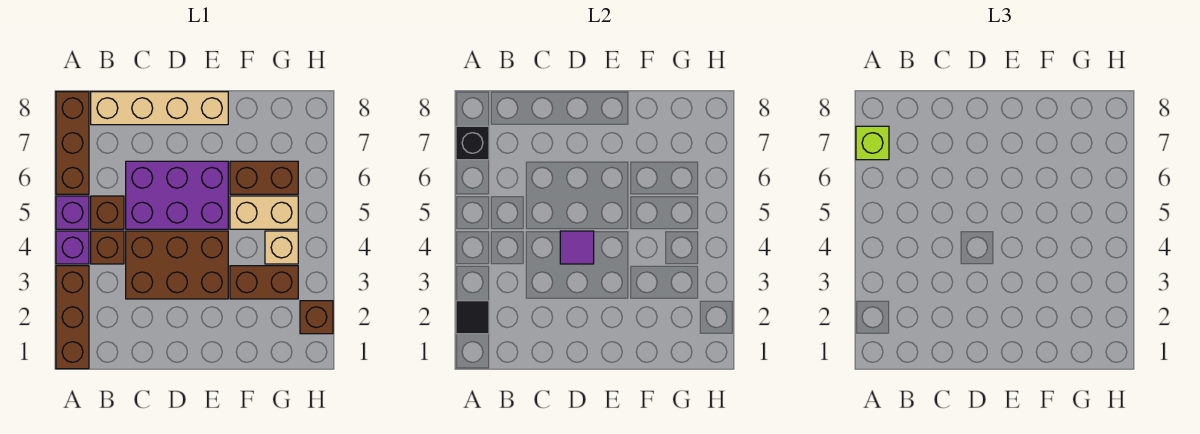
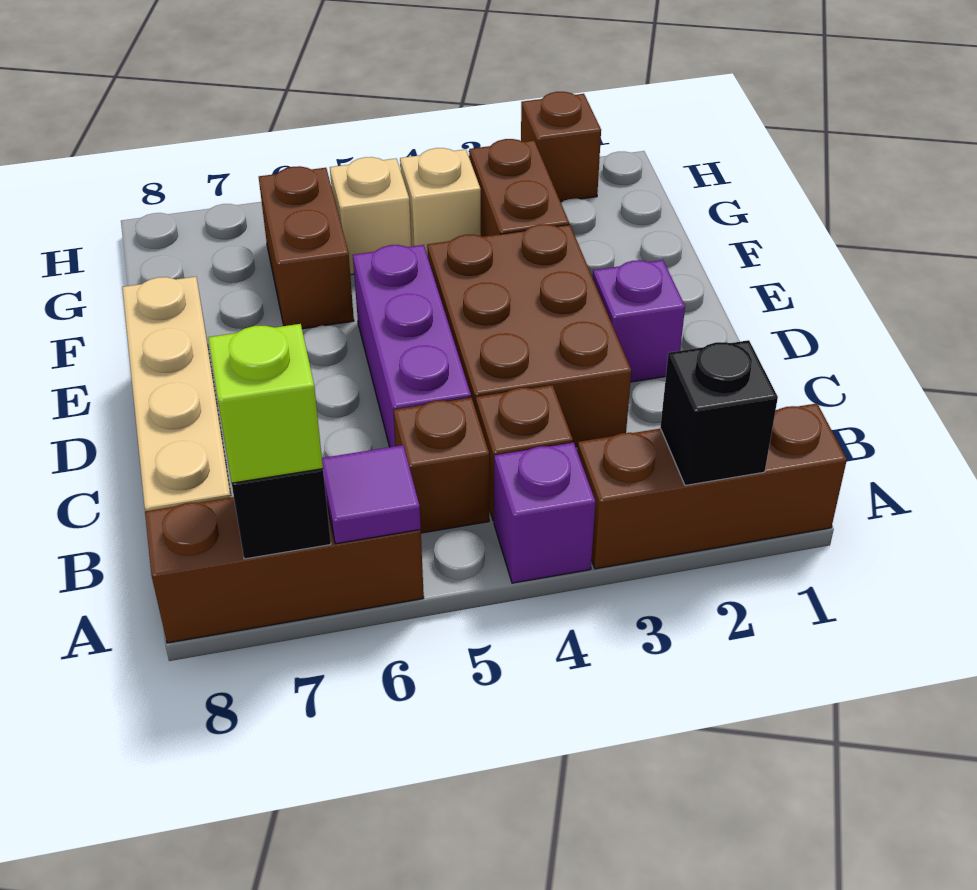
black 1x1 tile [456,301,489,334] -> black 1x1 brick [660,340,778,485]
purple 1x1 brick [56,196,89,229] -> purple 1x1 brick moved to [593,260,685,382]
purple 2x3 brick [126,161,228,229] -> purple 1x3 brick [353,245,471,447]
purple 1x1 tile [560,231,594,264] -> purple 1x1 tile moved to [322,445,421,544]
tan 1x2 brick [230,196,298,229] -> tan 1x1 brick [330,157,411,275]

